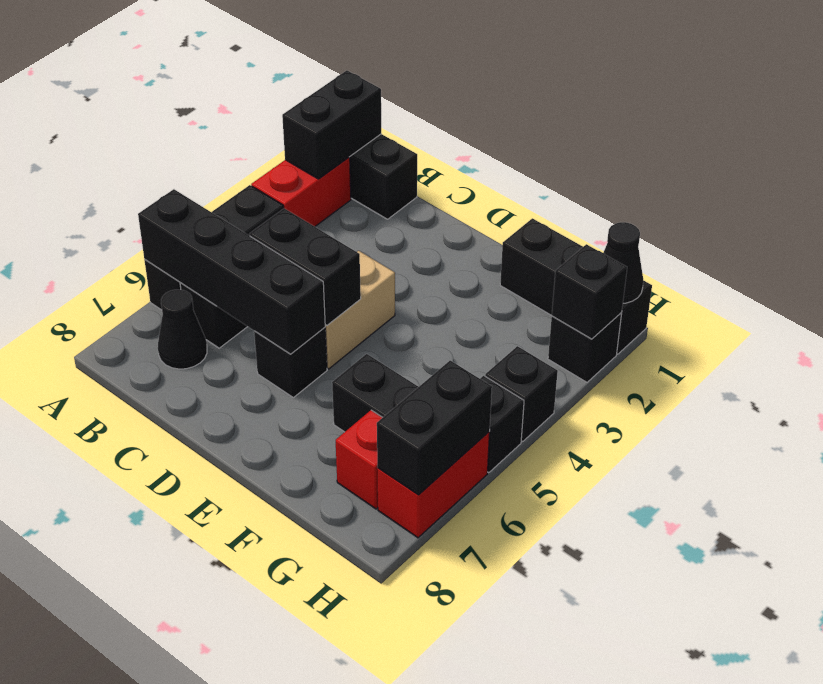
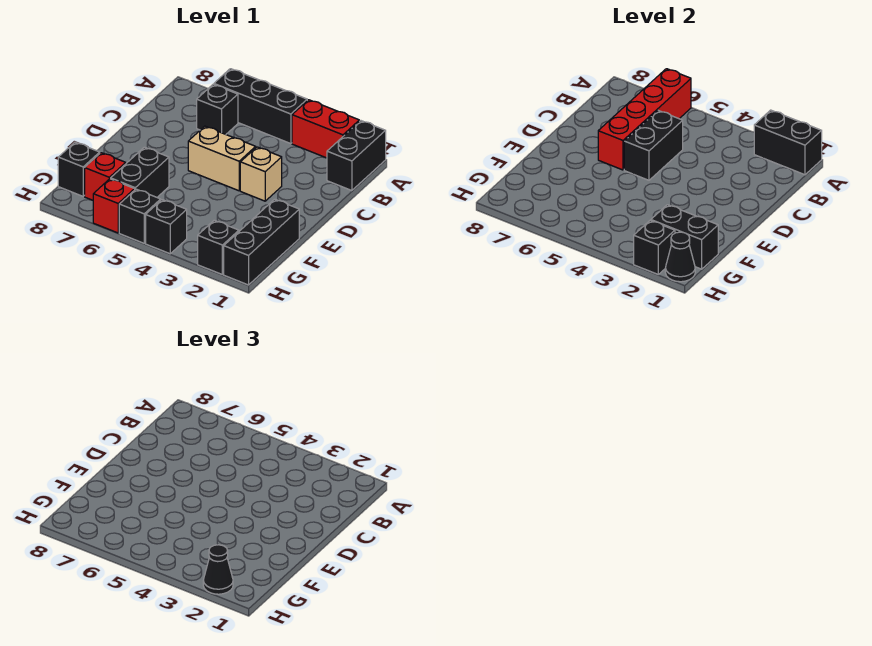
black 1x4 brick [138,189,325,354] -> red 1x4 brick [598,69,691,170]
black 1x1 cone [158,290,207,369] -> black 1x1 cone moved to [203,545,233,594]
none -> tan 1x1 brick [240,147,282,201]
black 1x1 brick [254,328,327,398] -> black 1x1 brick moved to [58,142,100,196]
red 1x2 brick [377,432,489,538] -> red 1x1 brick [93,179,135,233]
black 1x2 brick [377,361,492,495] -> black 1x2 brick moved to [651,205,718,269]

